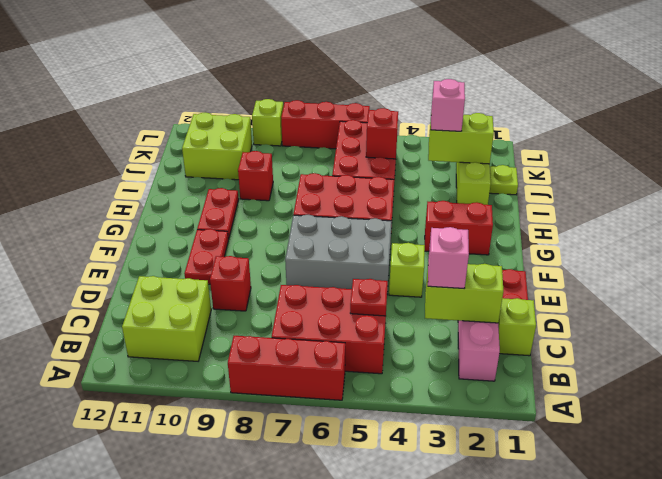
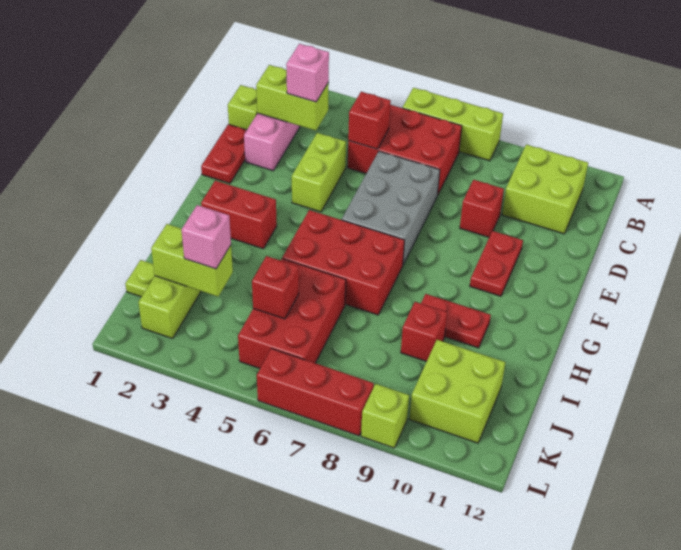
red 1x3 brick [228,336,345,400] -> lime 1x3 brick [403,88,503,161]
red 1x1 plate [350,279,388,316] -> red 1x1 brick [348,92,391,149]
lime 1x1 brick [389,243,425,297] -> lime 1x2 brick [292,133,346,212]
grey 2x3 brick [285,215,392,291] -> grey 2x3 brick turned to [342,151,440,264]
red 1x2 plate [197,188,239,239] -> red 1x2 plate turned to [421,294,491,348]

